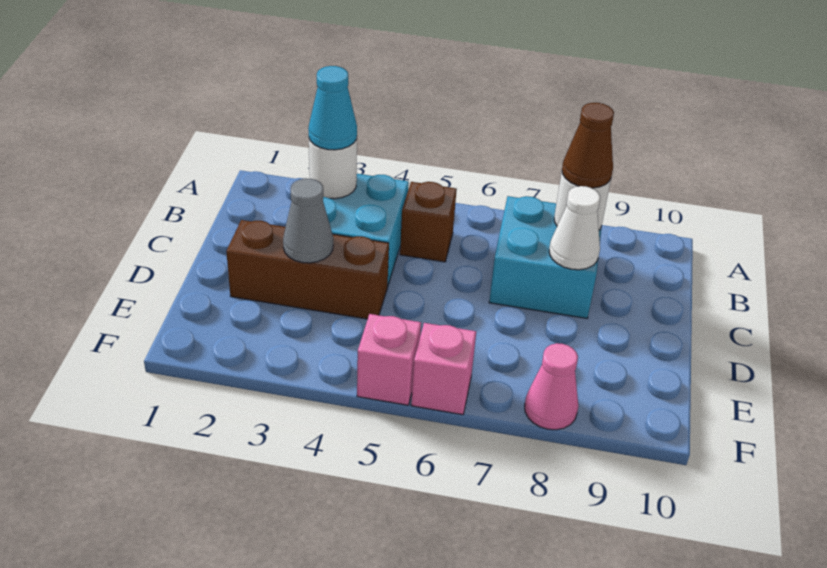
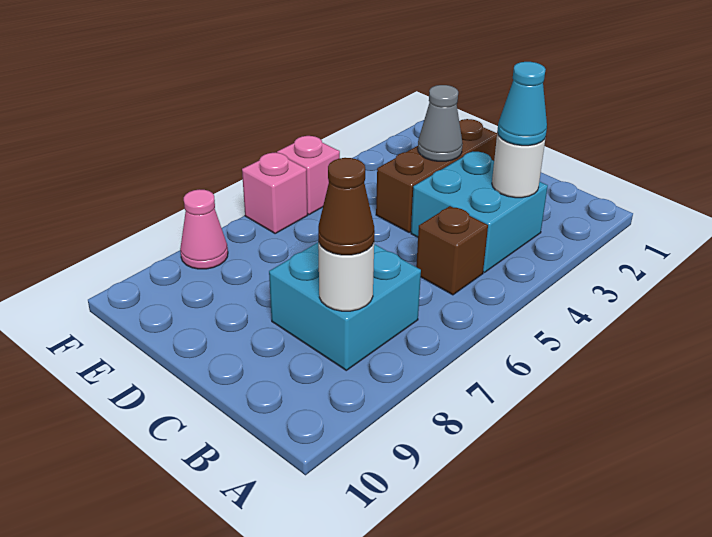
white 1x1 cone [549,186,600,270] -> none

